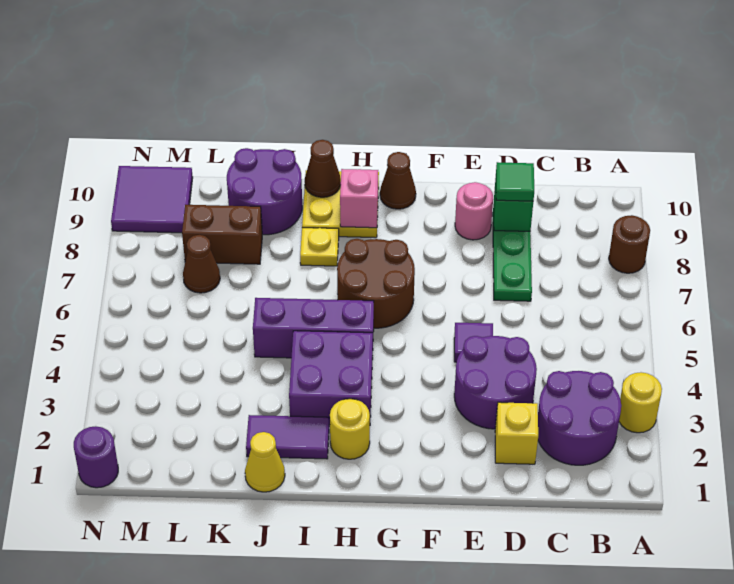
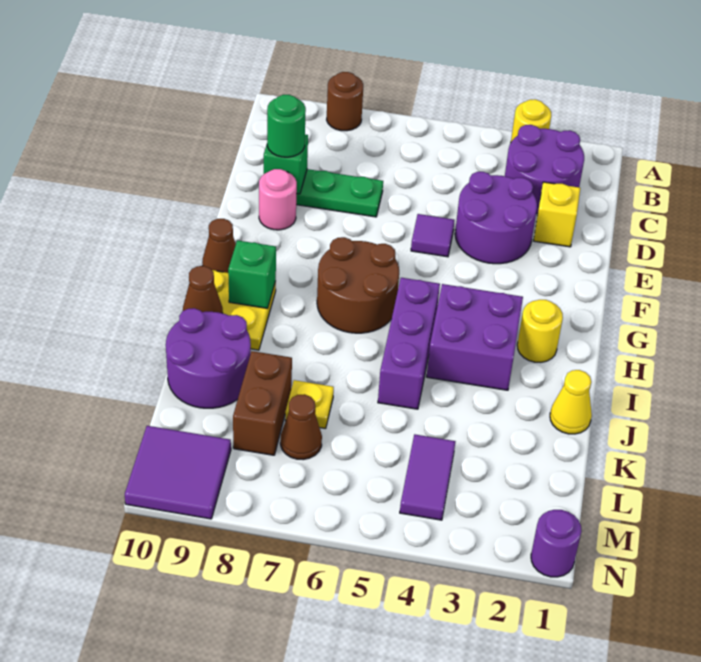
green 1x1 tile [496,162,534,201] -> green 1x1 round brick [267,95,306,157]
pink 1x1 brick [340,169,378,228] -> green 1x1 brick [228,240,276,308]
purple 1x2 tile [246,415,329,459] -> purple 1x2 tile moved to [400,434,455,520]
yellow 1x1 plate [300,228,339,266] -> yellow 1x1 plate moved to [285,380,334,429]

